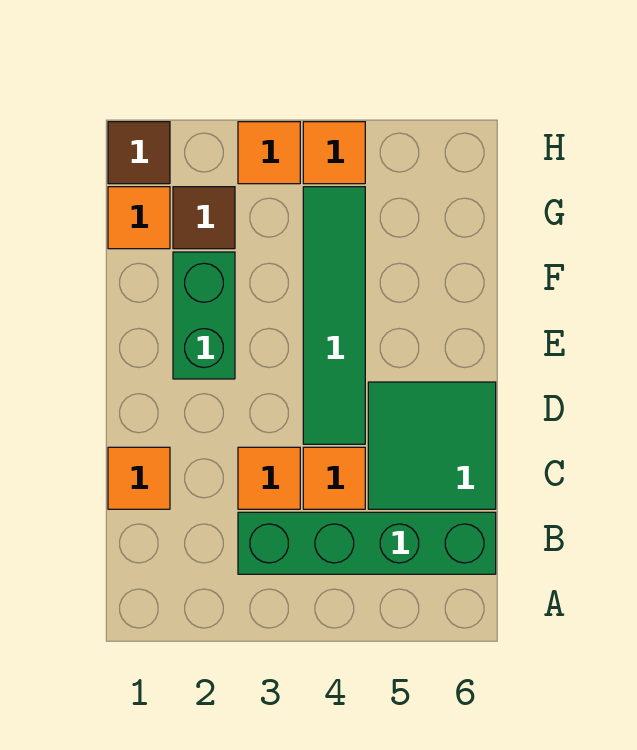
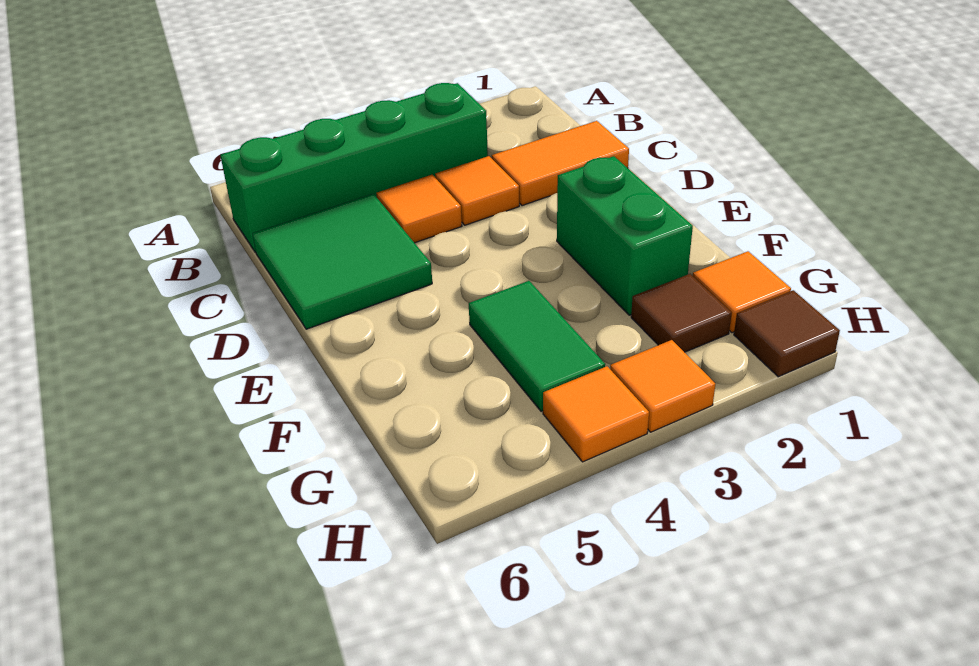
orange 1x1 tile [108,447,170,509] -> orange 1x2 tile [492,121,629,206]
green 1x4 tile [303,187,365,444] -> green 1x2 tile [469,281,605,412]

